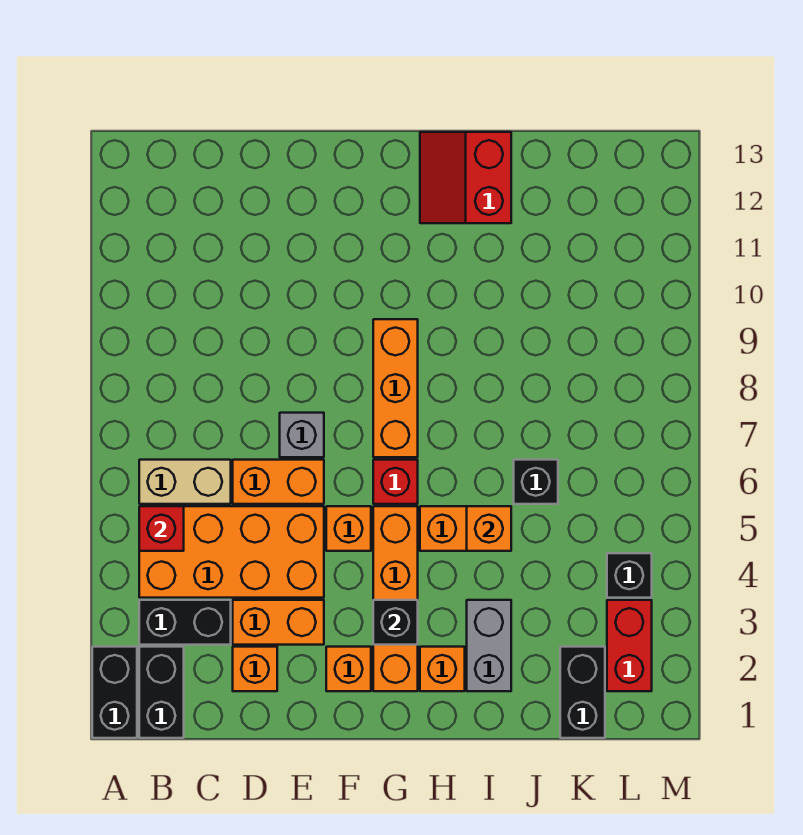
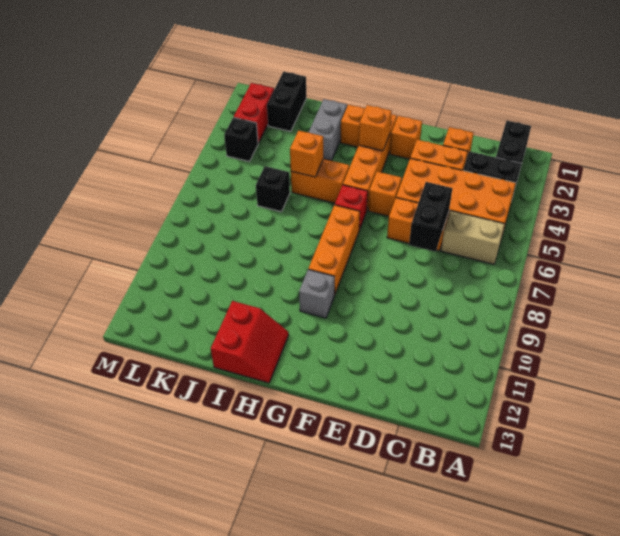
black 1x2 brick [92,647,137,738] -> black 1x2 brick moved to [409,182,452,252]
red 1x1 brick [139,506,184,551] -> none
grey 1x1 brick [280,413,324,457] -> grey 1x1 brick moved to [299,269,335,318]
black 1x1 brick [373,600,418,645] -> orange 1x1 brick [359,105,392,151]

